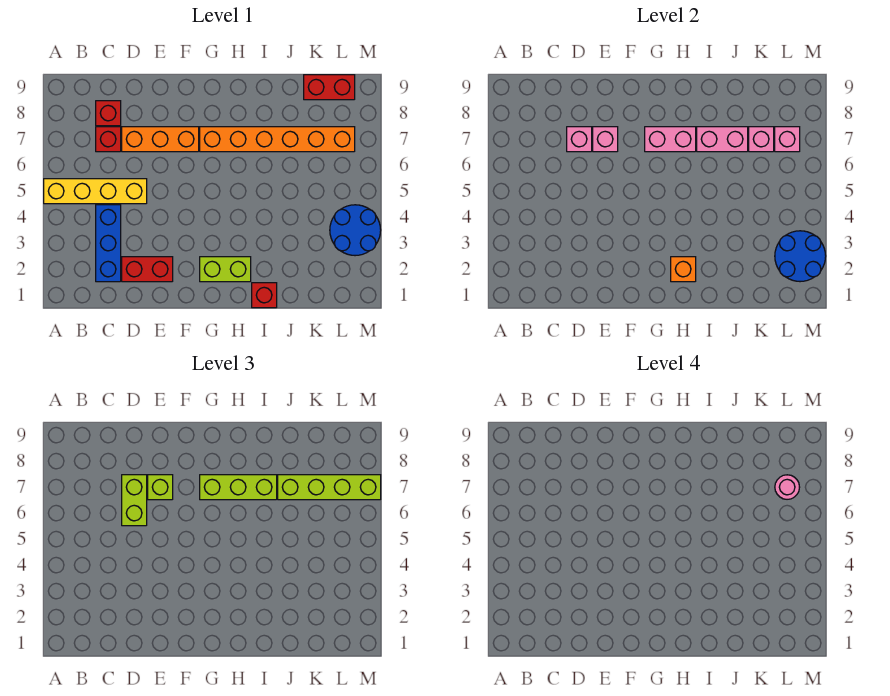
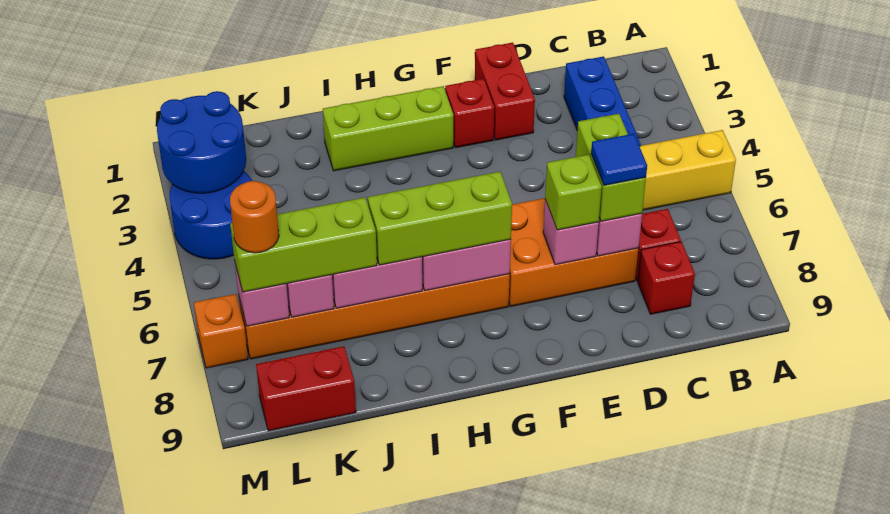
red 1x2 brick [122,257,173,282] -> red 1x2 brick turned to [475,43,535,140]
orange 1x3 brick [122,127,199,152] -> orange 2x3 brick [509,198,638,306]
none -> blue 1x1 tile [591,134,647,185]
lime 1x2 brick [200,257,251,282] -> lime 1x3 brick [323,86,453,171]
orange 1x1 brick [671,257,696,282] -> orange 1x1 brick moved to [194,294,248,368]
red 1x1 brick [252,283,277,308] -> red 1x1 brick moved to [445,79,494,148]
lime 1x4 brick [278,475,381,500] -> lime 1x3 brick [230,198,377,292]
pink 1x1 round brick [775,475,800,499] -> orange 1x1 round brick [230,181,279,253]

